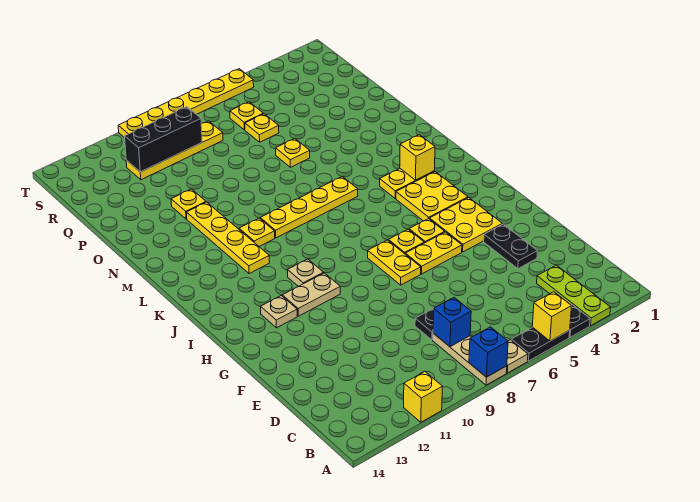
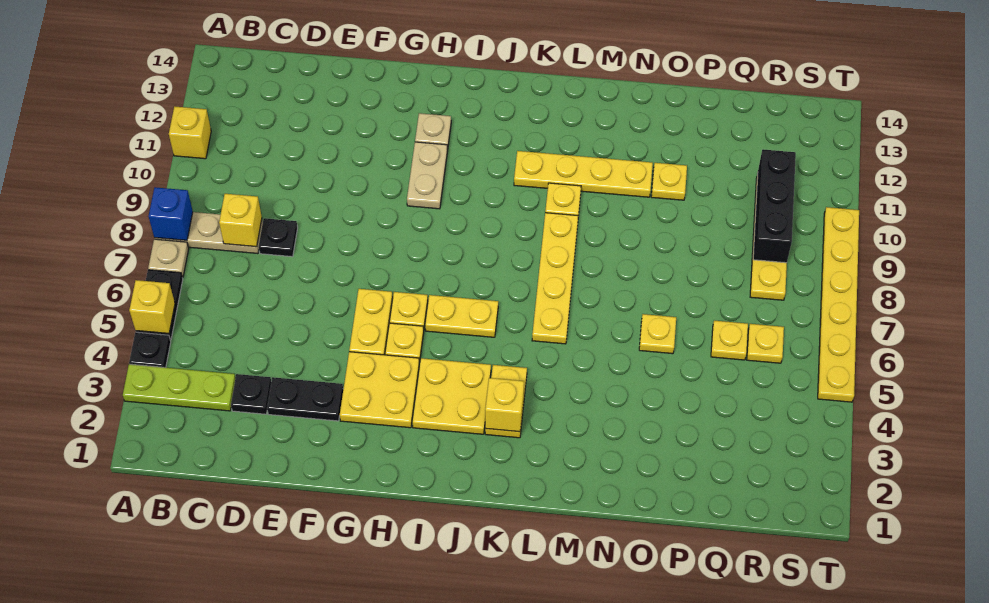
blue 1x1 brick [433,297,471,347] -> yellow 1x1 brick [219,194,262,247]
none -> black 1x1 plate [231,374,271,414]
yellow 1x2 plate [368,240,421,285] -> yellow 1x2 plate moved to [425,295,498,337]
tan 1x1 plate [287,259,324,286] -> none

